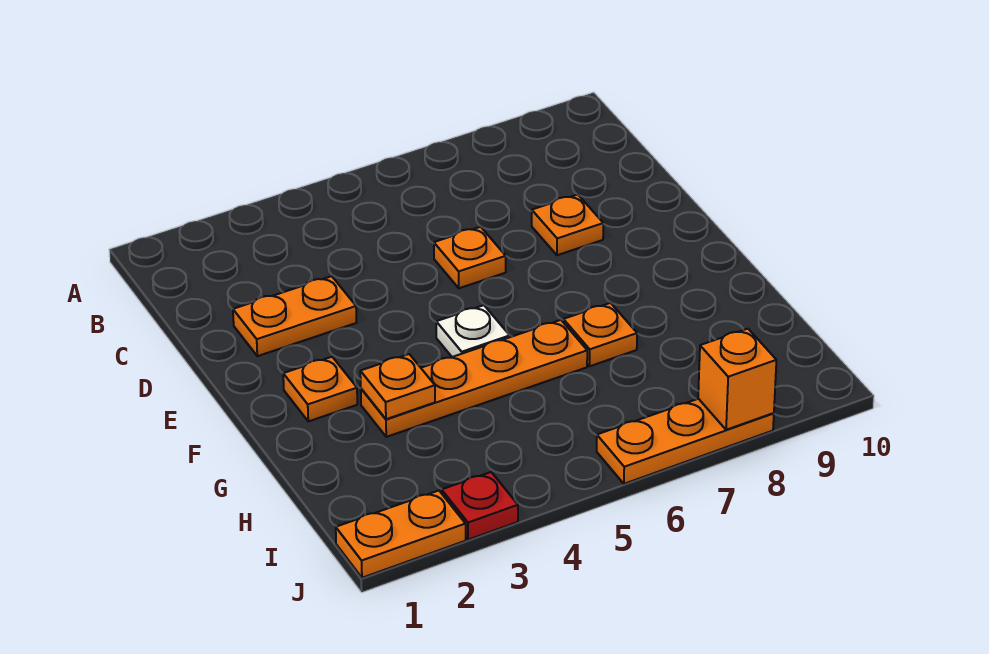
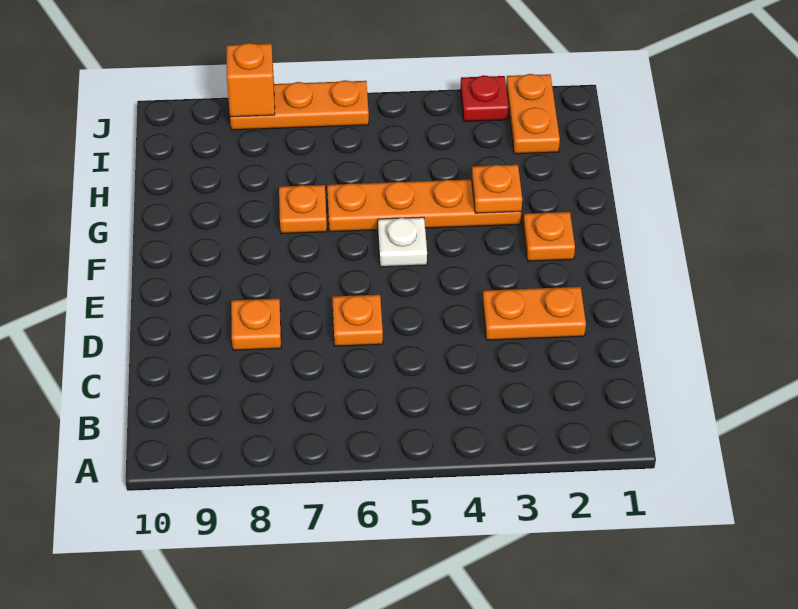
orange 1x2 plate [336,491,466,578] -> orange 1x2 plate turned to [506,74,560,154]

